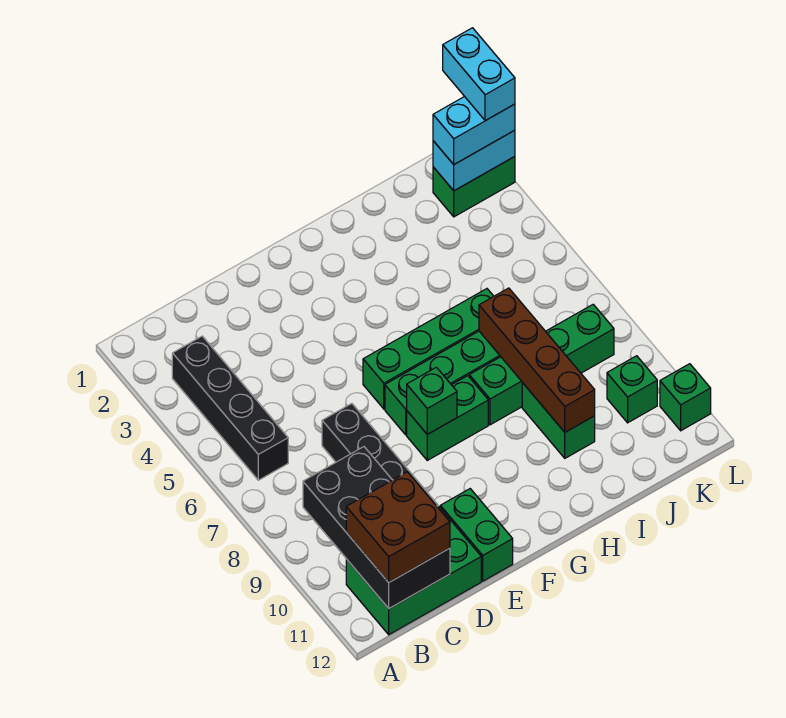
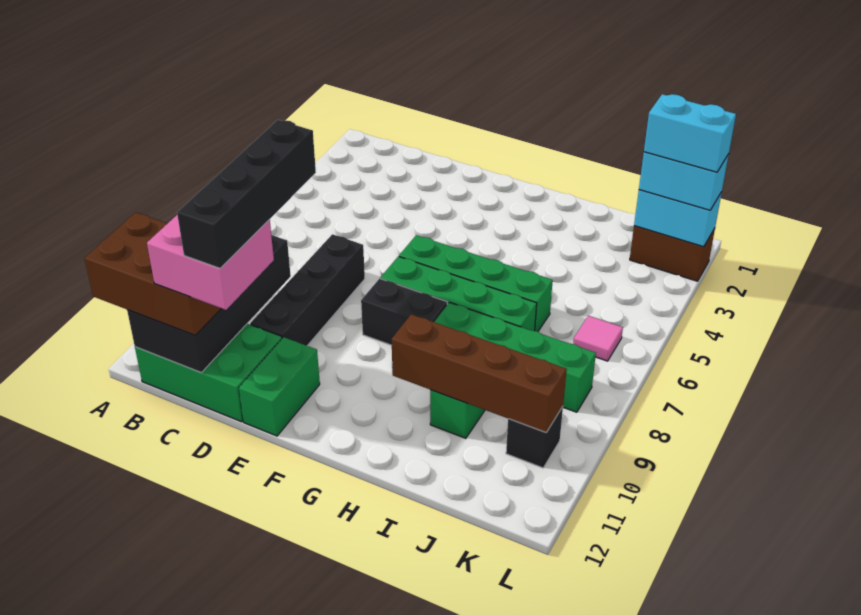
black 1x4 brick [172,336,288,480] -> black 1x4 brick moved to [177,120,316,268]
brown 2x2 brick [346,472,450,582] -> brown 2x3 brick [84,212,221,335]
none -> pink 2x2 brick [147,215,274,310]
green 1x2 brick [407,376,488,460] -> black 1x2 brick [361,279,447,345]
green 1x1 brick [407,367,457,434] -> none
brown 1x4 brick [479,288,595,432] -> brown 1x4 brick turned to [392,314,567,432]
green 1x2 brick [433,157,515,217] -> brown 1x2 brick [630,226,715,281]
none -> pink 1x1 tile [573,316,623,361]
green 1x1 brick [607,356,657,423] -> black 1x1 brick [506,407,563,468]
cyan 1x2 brick [443,28,515,121] -> cyan 1x2 brick turned to [644,94,736,172]
green 1x1 brick [660,364,711,431] -> none

